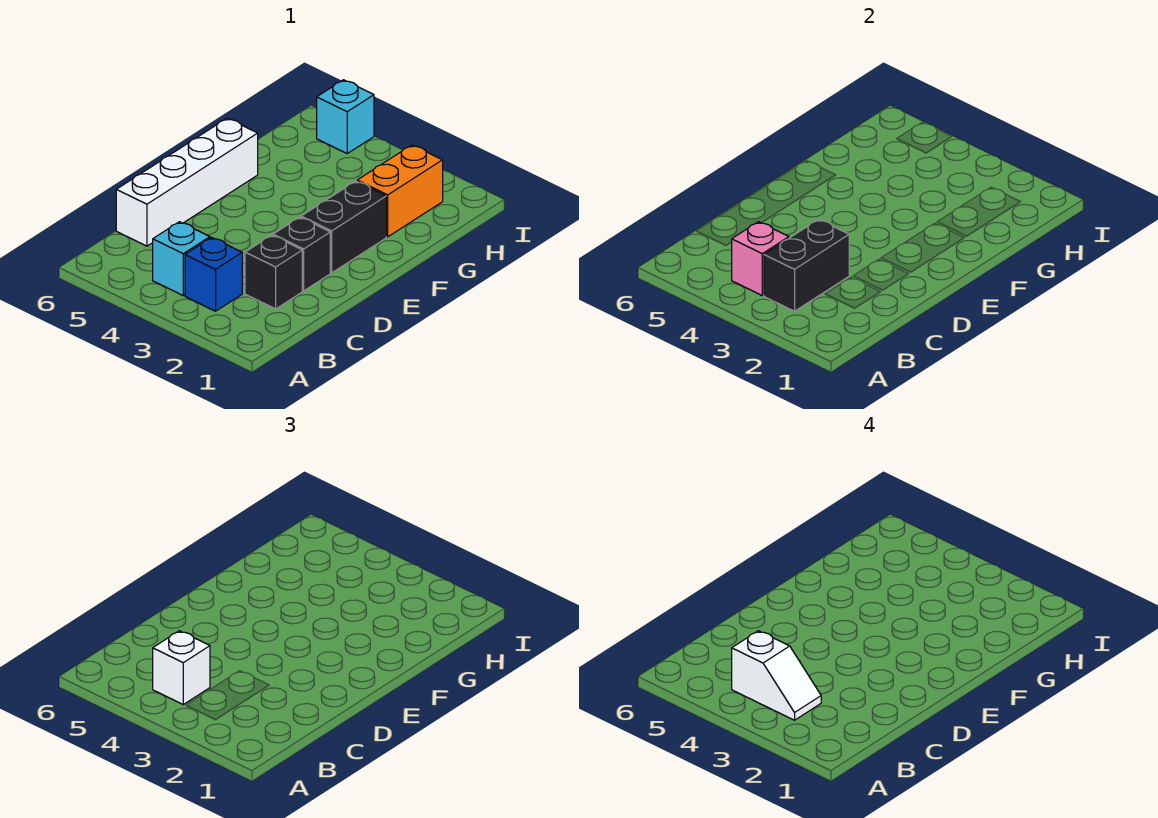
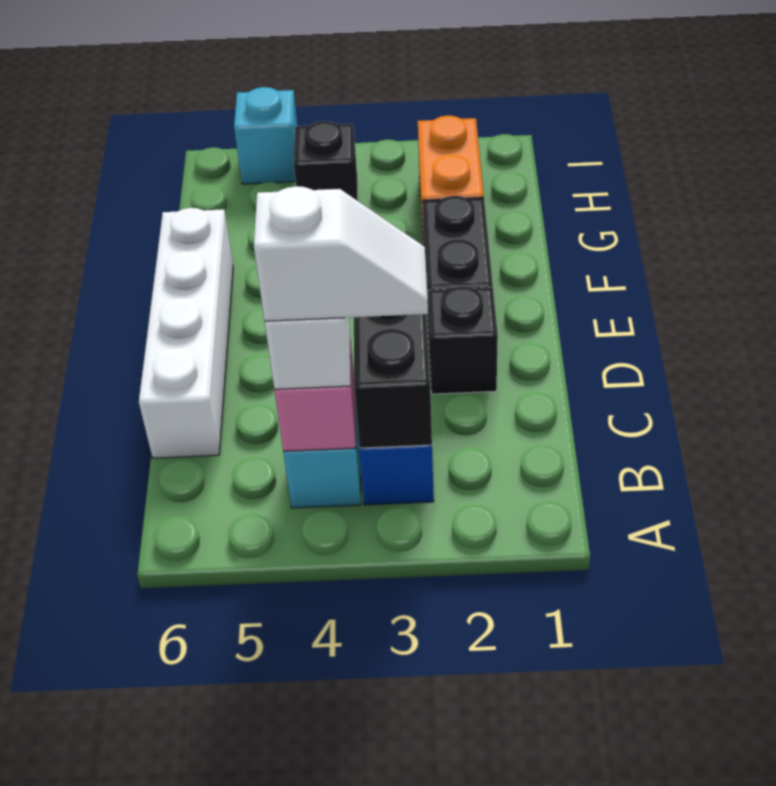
black 1x1 brick [245,235,302,309] -> black 1x1 brick moved to [294,121,358,201]

